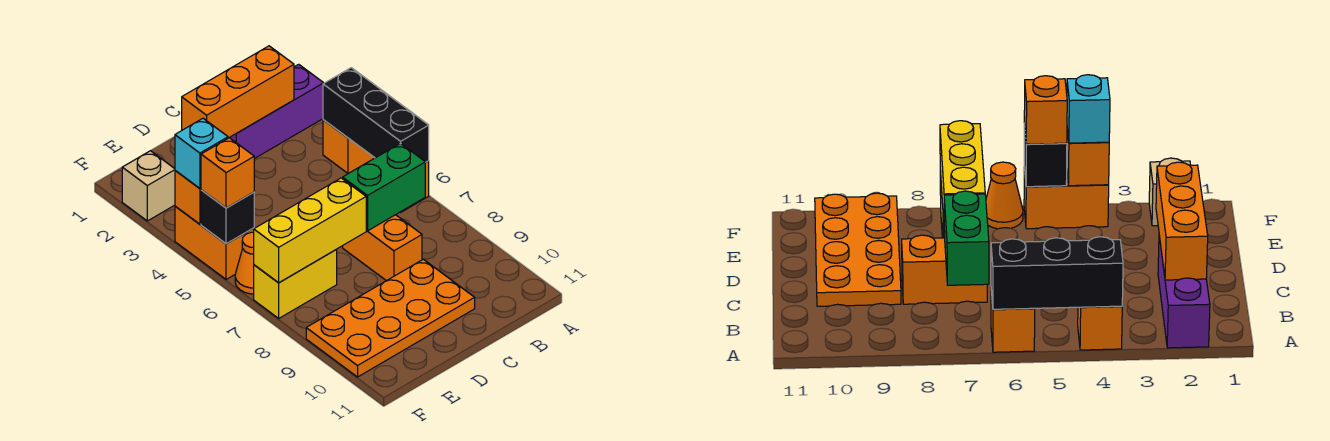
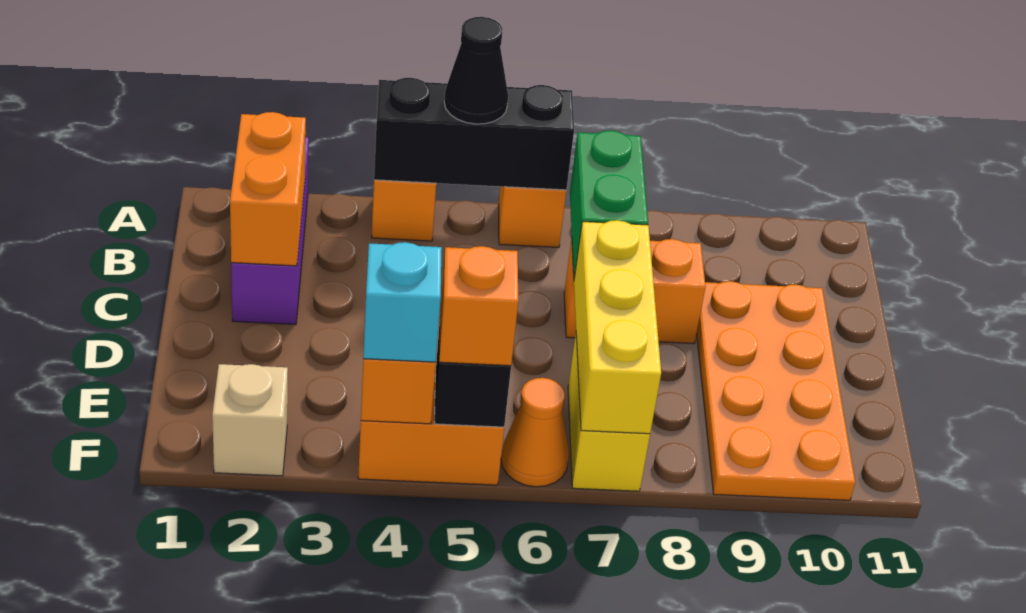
none -> black 1x1 cone [444,17,508,124]
orange 1x3 brick [182,46,294,138] -> orange 1x2 brick [230,112,306,266]

